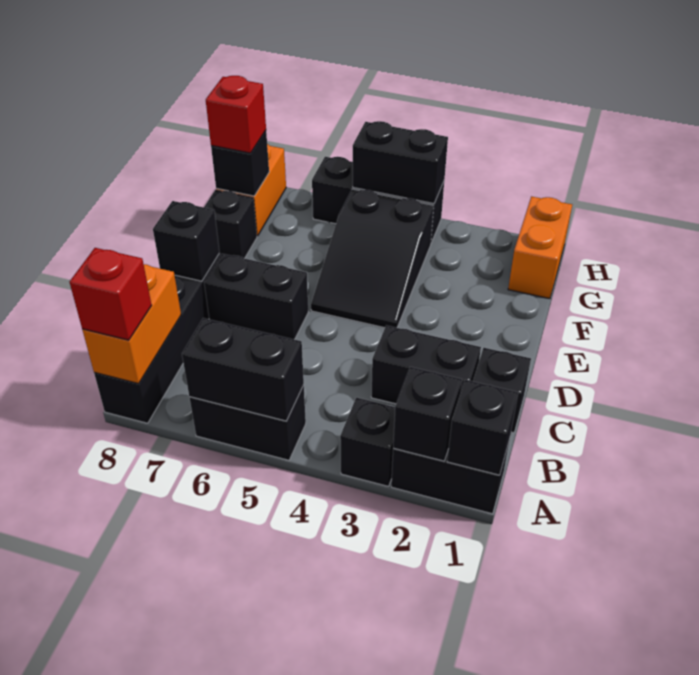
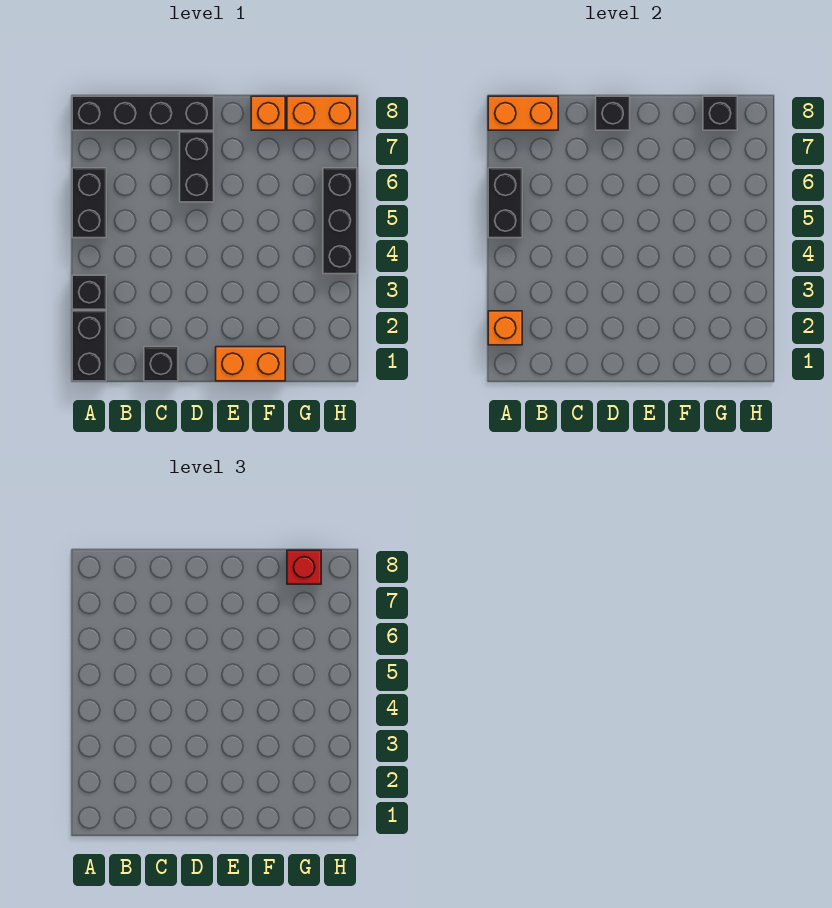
black 1x1 brick [447,380,518,475] -> none
black 1x1 brick [393,367,462,461] -> orange 1x1 brick [488,311,522,345]
red 1x1 brick [69,248,152,340] -> none
black 1x2 brick [371,325,481,404] -> none
black 2x3 slope [311,189,434,328] -> none
black 1x1 brick [204,190,257,259] -> orange 1x1 brick [251,96,285,130]
orange 1x2 brick [508,196,572,299] -> orange 1x2 brick moved to [216,347,285,381]
black 1x2 brick [353,121,448,204] -> none

